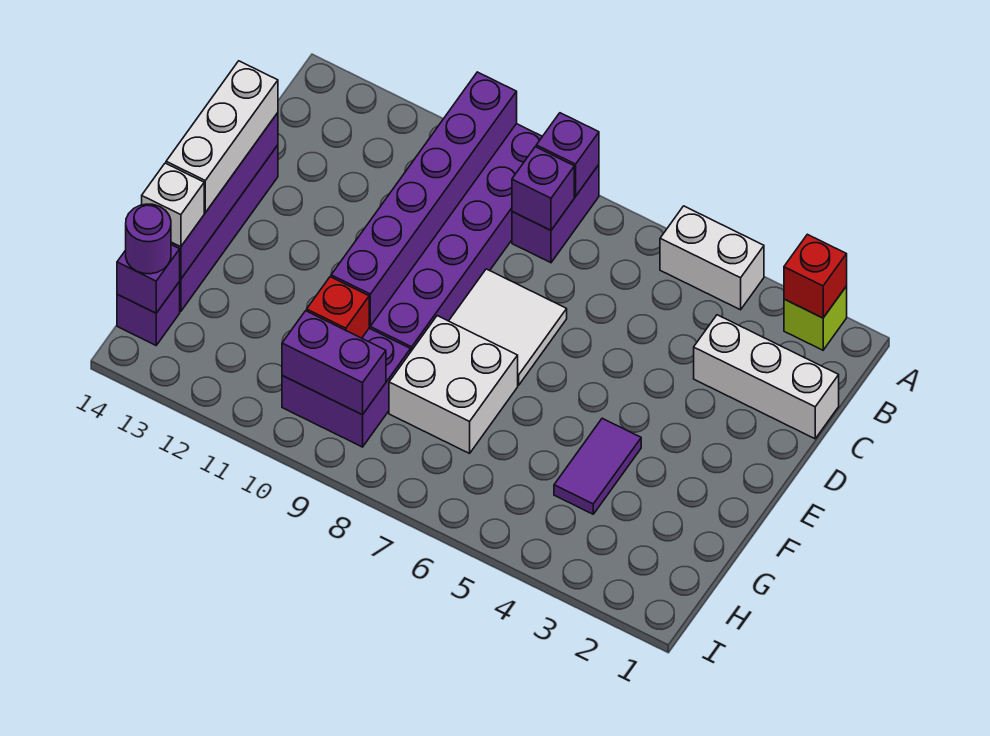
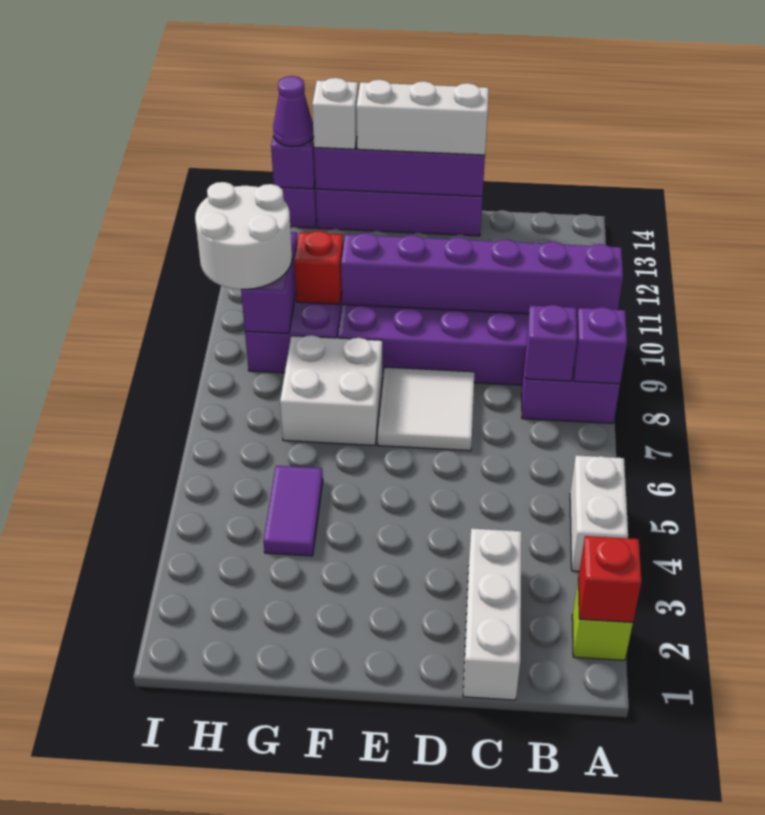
purple 1x2 tile [554,418,641,514] -> purple 1x2 tile turned to [263,466,323,556]
none -> white 2x2 round brick [195,182,292,289]
purple 1x1 round brick [126,204,171,274] -> purple 1x1 cone [273,76,314,147]

